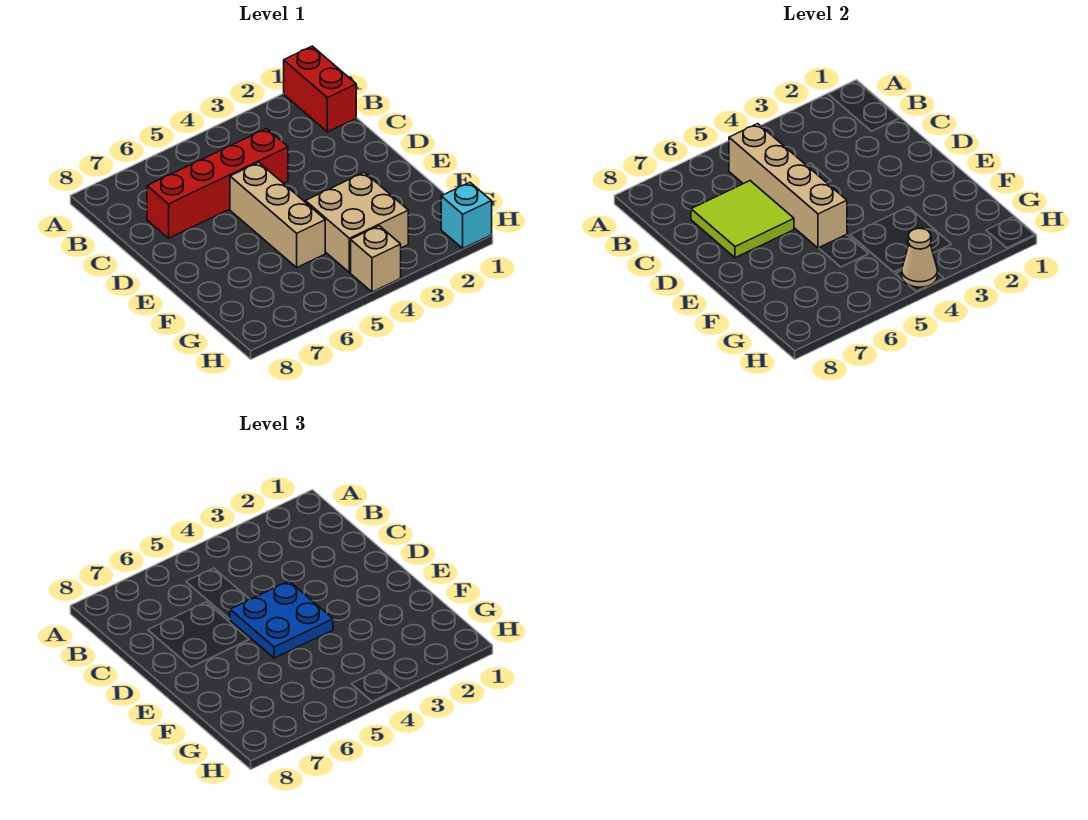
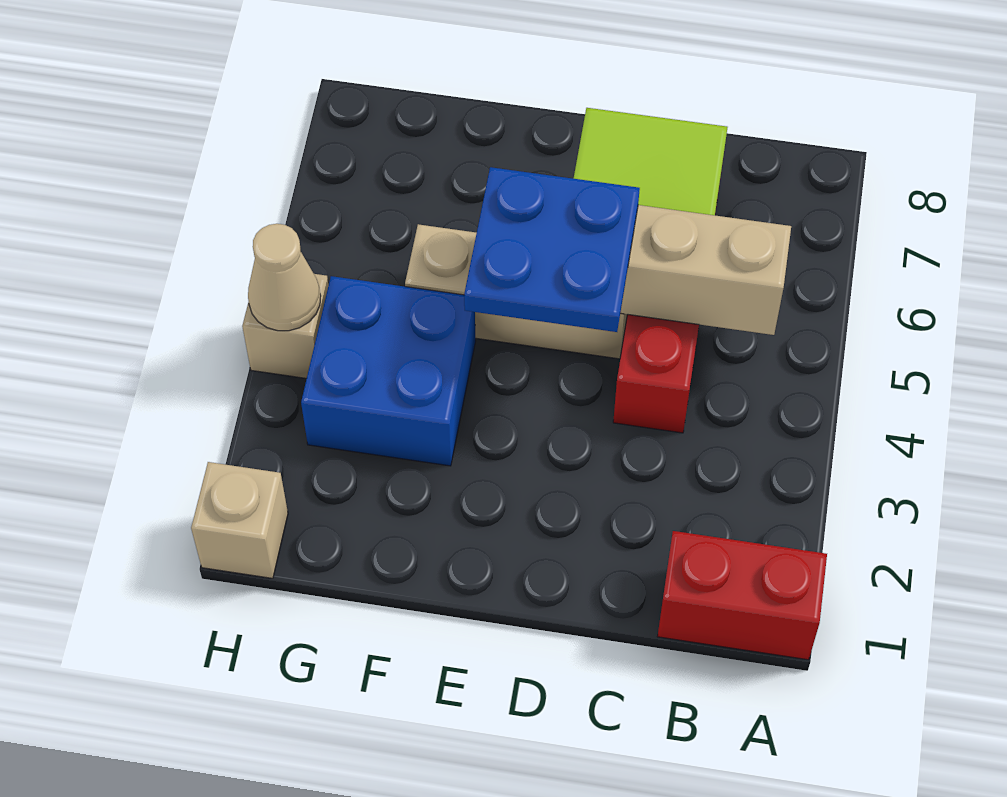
tan 2x2 brick [305,172,408,273] -> blue 2x2 brick [301,276,475,466]
cyan 1x1 brick [441,182,492,248] -> tan 1x1 brick [191,462,288,578]

